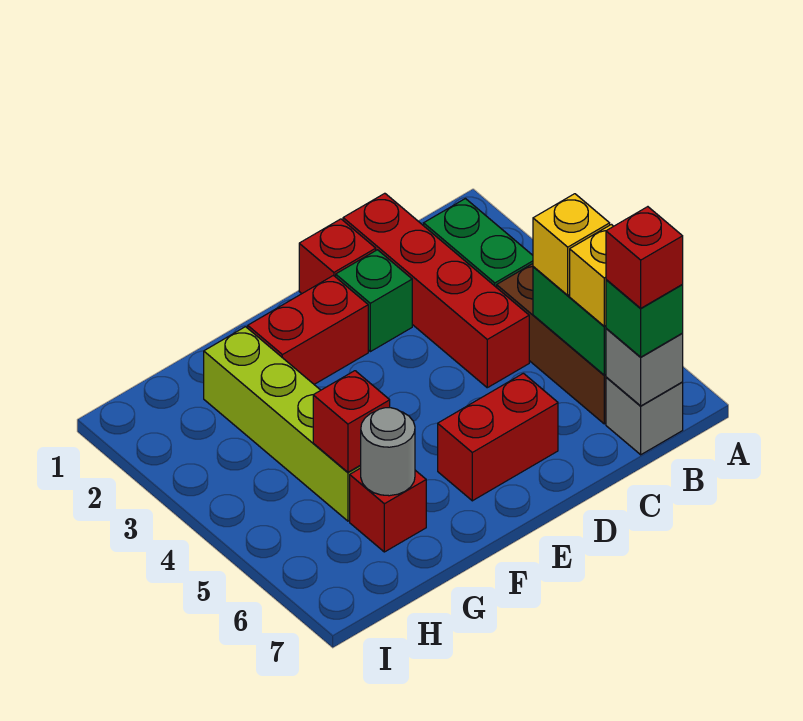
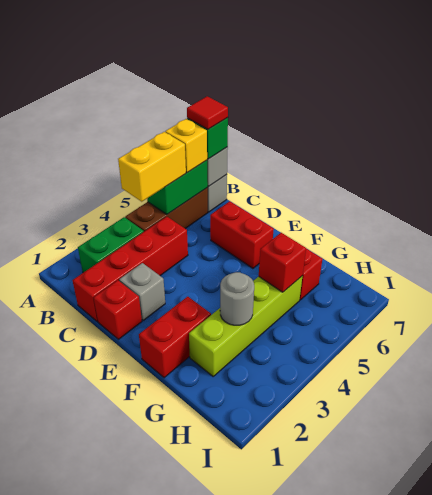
yellow 1x1 brick [533,194,610,295] -> yellow 1x2 brick [118,132,186,202]
red 1x1 brick [606,207,683,308] -> red 1x1 tile [187,96,228,129]
green 1x1 brick [336,250,412,352] -> grey 1x1 brick [119,263,165,321]
red 1x2 brick [248,276,368,384] -> red 1x2 brick turned to [139,297,211,378]
grey 1x1 round brick [361,408,415,496] -> grey 1x1 round brick moved to [220,272,254,325]

